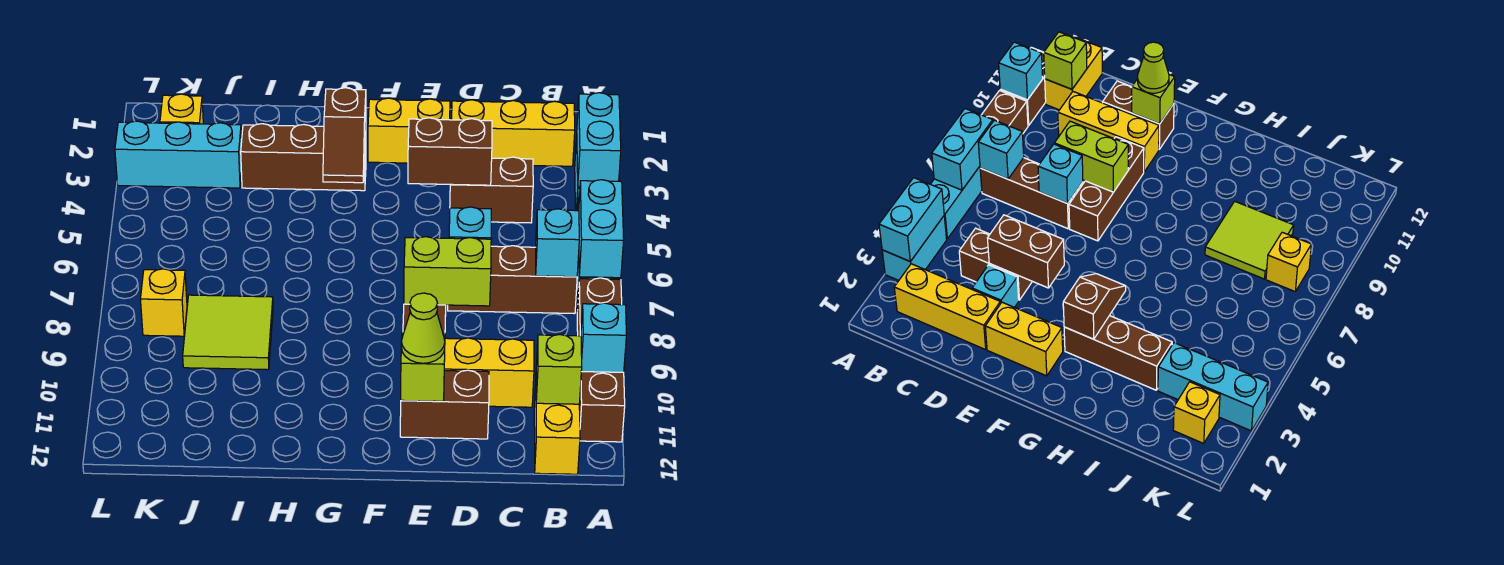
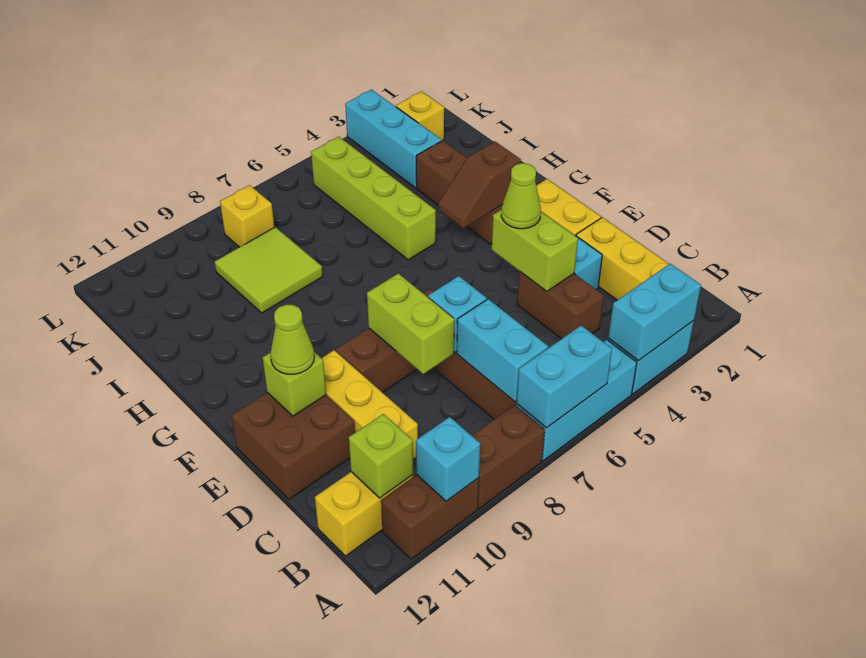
cyan 1x1 brick [536,209,579,277] -> cyan 1x2 brick [457,299,548,402]
brown 1x2 brick [408,118,492,185] -> lime 1x2 brick [492,210,578,291]
brown 1x2 brick [400,370,489,439] -> brown 2x2 brick [232,392,355,499]
none -> lime 1x1 cone [501,163,541,229]
none -> lime 1x4 brick [311,137,436,260]

